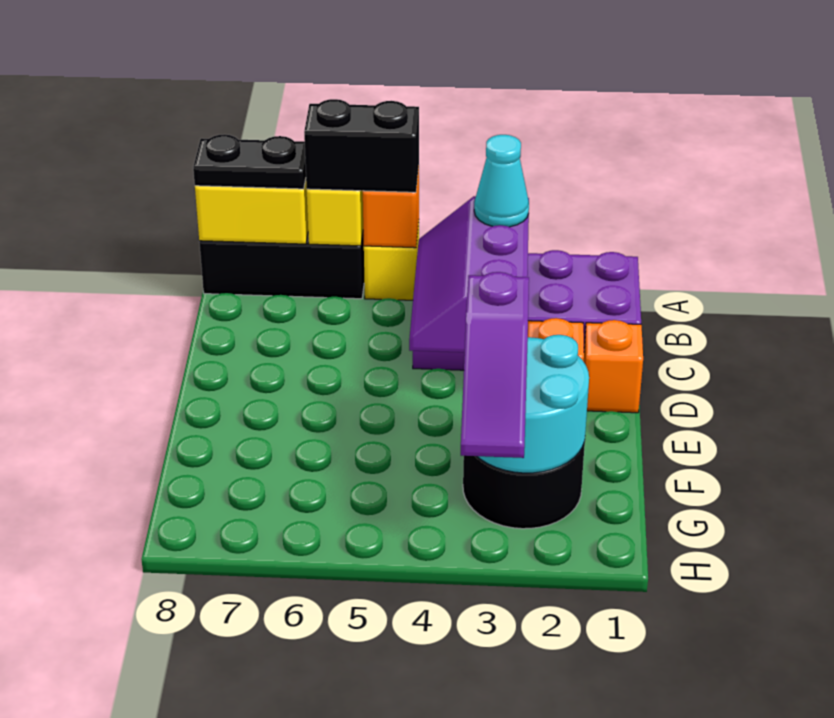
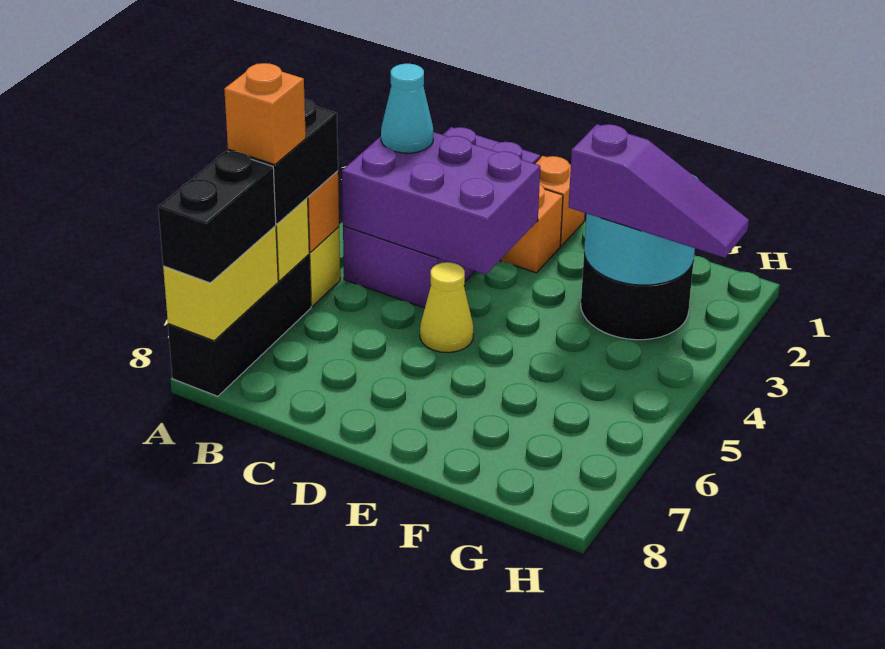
none -> orange 1x1 brick [224,63,306,165]
black 1x2 plate [193,134,306,189] -> black 1x2 brick [158,151,276,283]
purple 2x3 slope [409,196,529,352] -> purple 2x3 brick [342,132,540,275]
none -> yellow 1x1 cone [420,262,473,353]

